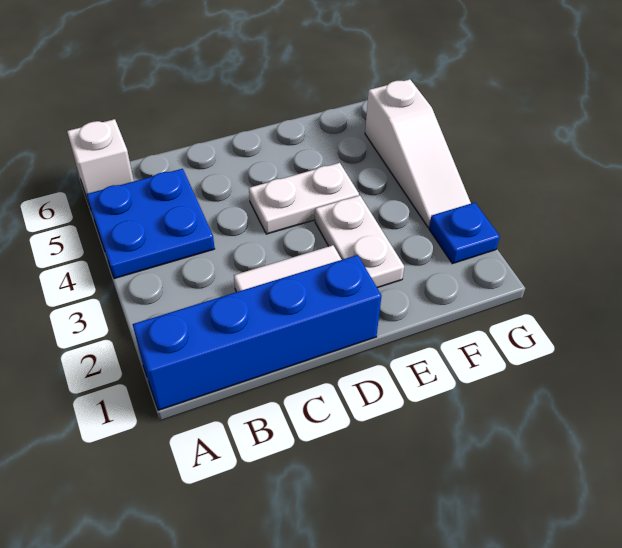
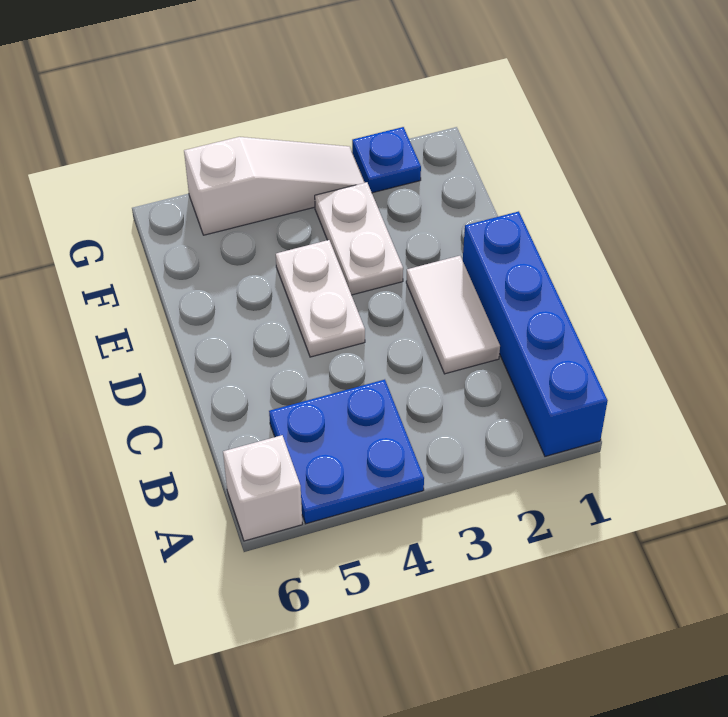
white 1x2 plate [315,195,404,288] -> white 1x2 plate turned to [315,182,403,295]

